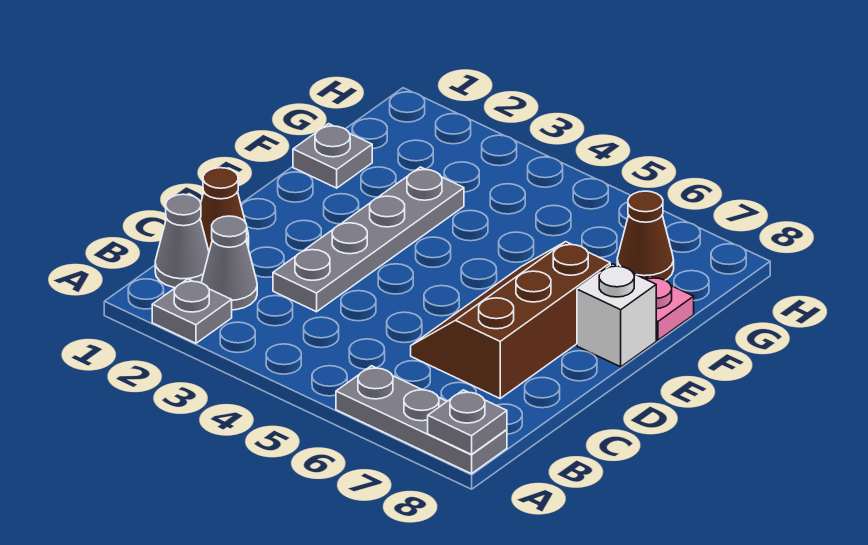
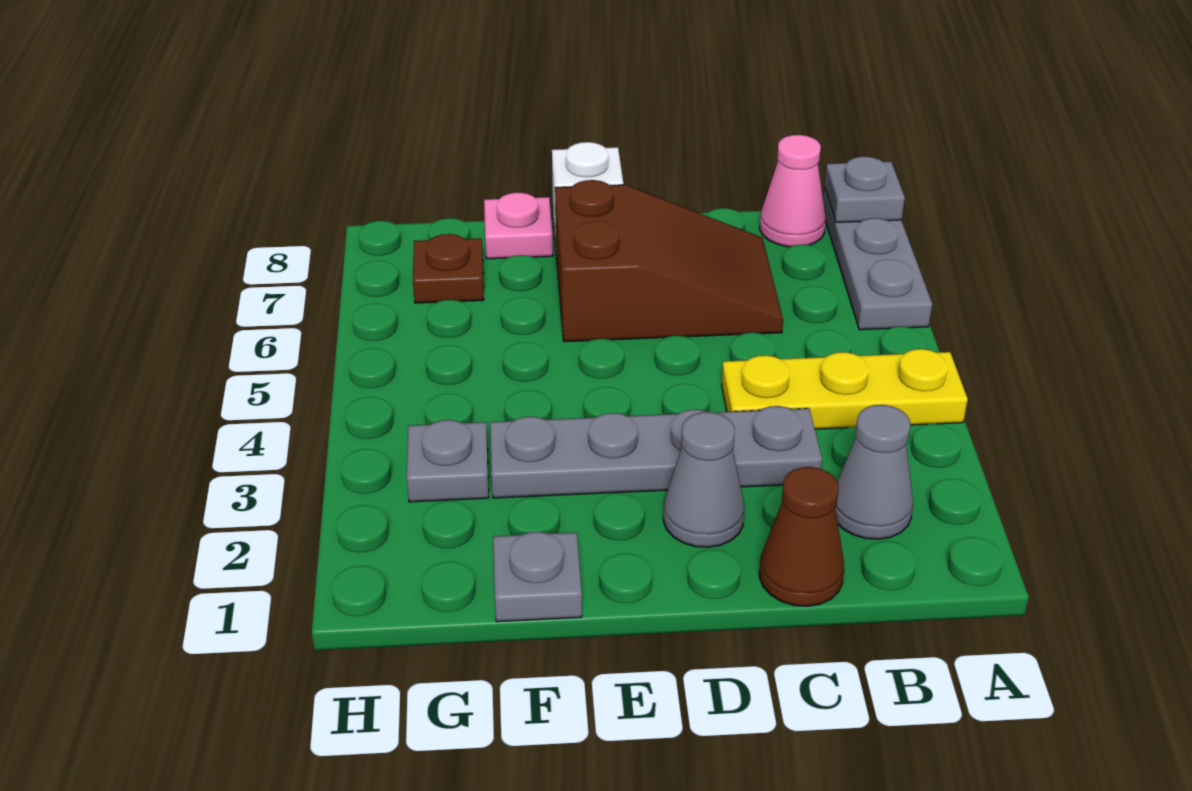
grey 1x1 plate [152,279,232,343] -> grey 1x1 plate moved to [407,420,489,502]
none -> yellow 1x3 plate [722,349,968,429]
grey 1x1 cone [155,194,209,288] -> grey 1x1 cone moved to [663,412,744,547]
none -> pink 1x1 cone [760,135,826,247]
brown 2x3 slope [411,242,610,398] -> brown 2x3 slope turned to [555,180,783,342]
brown 1x1 cone [617,191,674,280] -> brown 1x1 plate [413,234,484,303]

